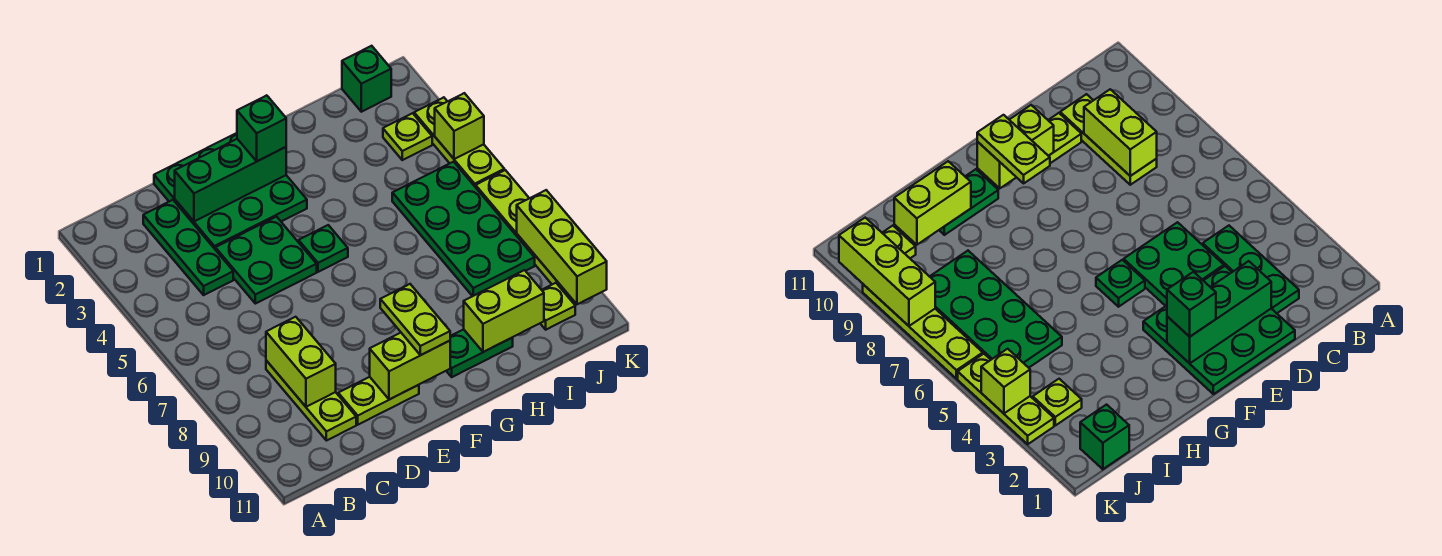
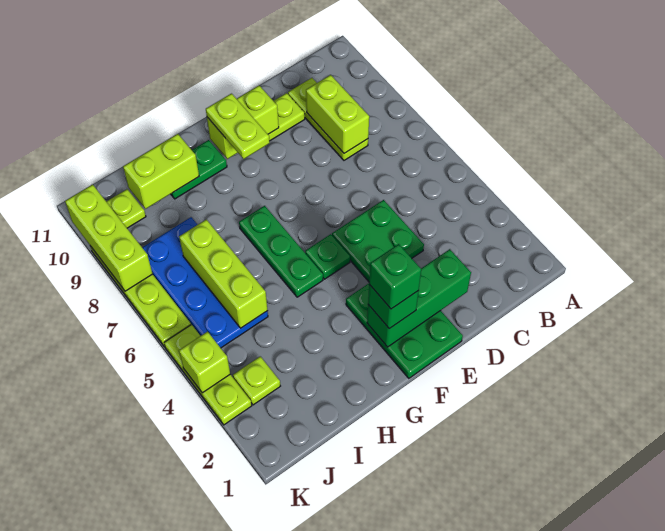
green 1x3 plate [143,200,233,295] -> green 1x3 plate moved to [239,206,323,297]
green 3x3 plate [154,133,307,249] -> green 2x3 plate [346,284,463,378]
green 2x4 plate [392,162,535,296] -> blue 2x4 plate [142,217,268,348]
none -> lime 1x3 brick [179,219,268,328]
green 1x1 brick [342,46,391,112] -> green 1x1 brick moved to [369,244,421,309]

